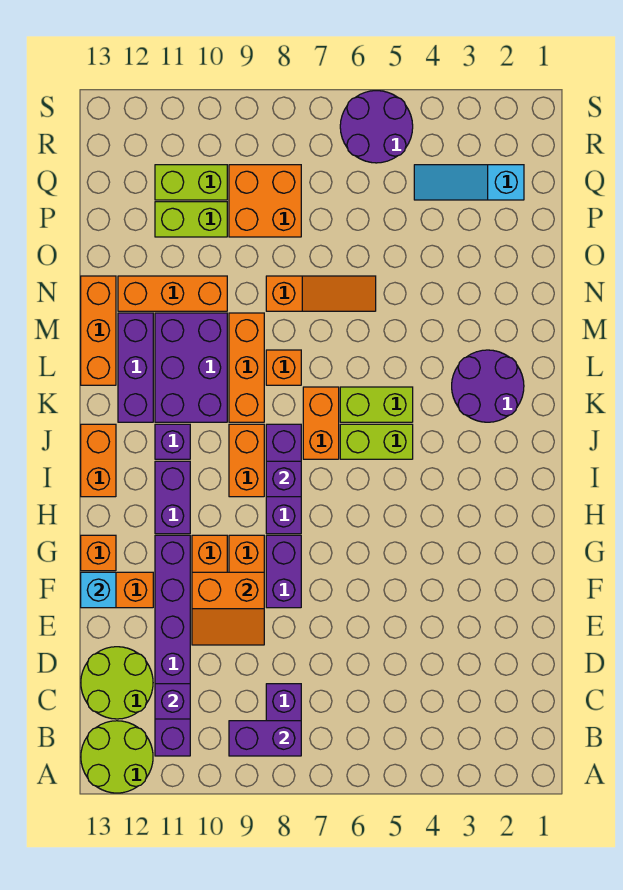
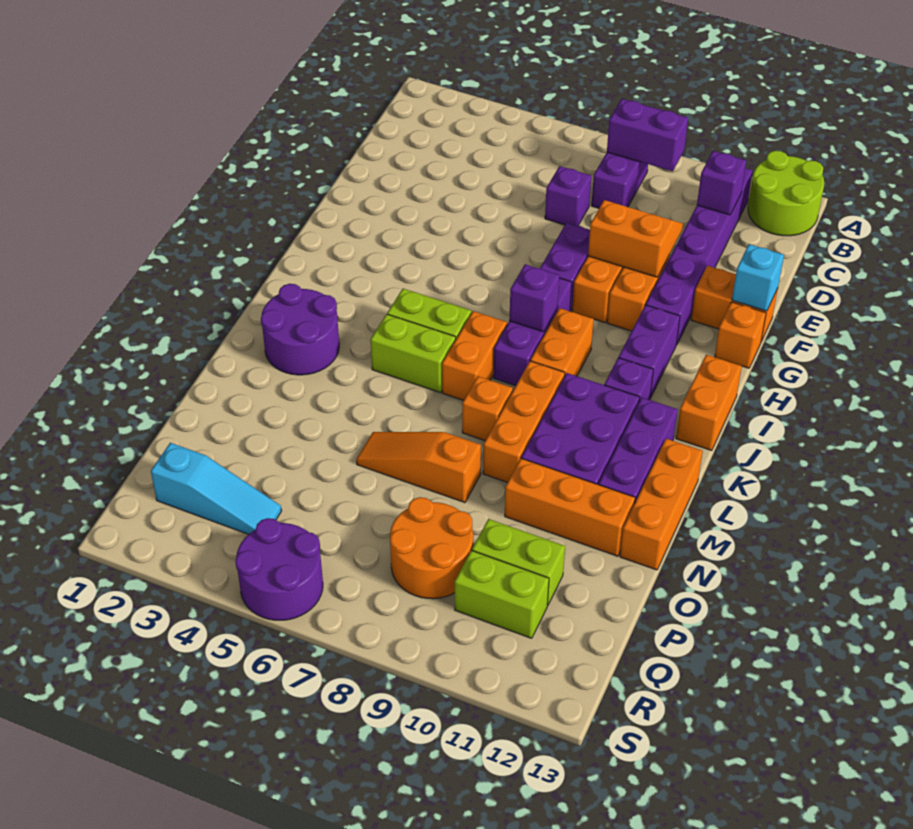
lime 2x2 round brick [81,647,153,719] -> none
none -> purple 1x1 brick [545,166,591,226]
orange 2x2 brick [229,165,301,237] -> orange 2x2 round brick [390,497,473,599]

